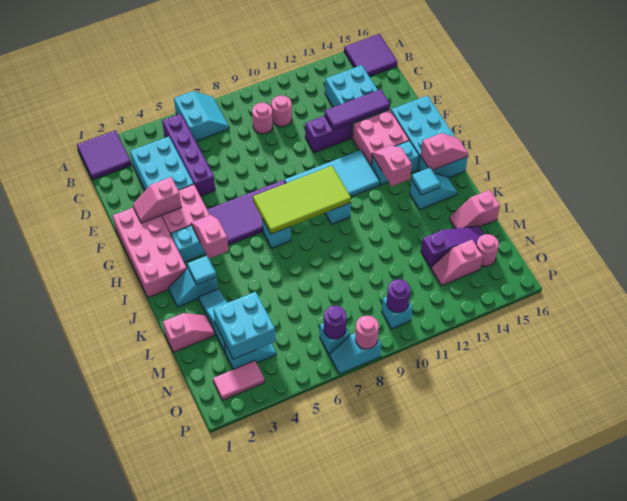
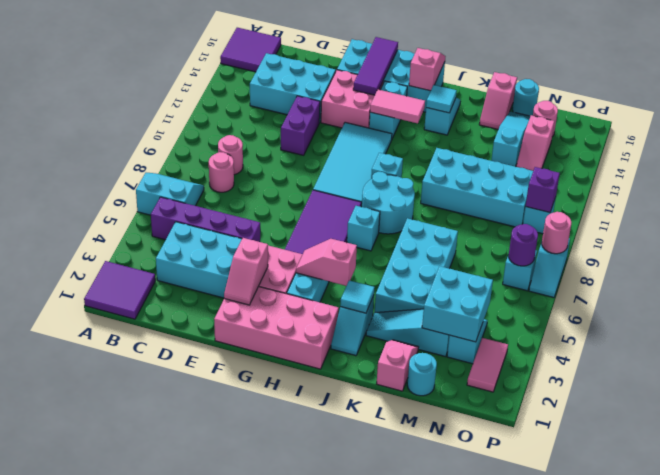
pink 1x1 round brick [271,96,292,127] -> pink 1x1 round brick moved to [209,152,234,192]
purple 1x3 tile [324,89,390,130] -> purple 1x3 tile moved to [353,37,398,95]
lime 2x4 tile [253,166,351,234] -> none
pink 1x2 slope [372,145,412,186] -> pink 1x2 tile [370,90,425,124]
none -> cyan 2x2 round brick [362,172,415,234]
none -> cyan 2x4 brick [375,218,458,312]
none -> cyan 2x4 brick [421,148,533,227]
none -> cyan 1x1 round brick [407,353,437,396]
purple 1x3 slope [421,226,484,268] -> cyan 1x3 slope [491,111,530,167]
none -> cyan 1x1 round brick [512,79,539,116]
purple 1x1 round brick [387,279,410,312] -> purple 1x1 brick [525,167,560,212]

